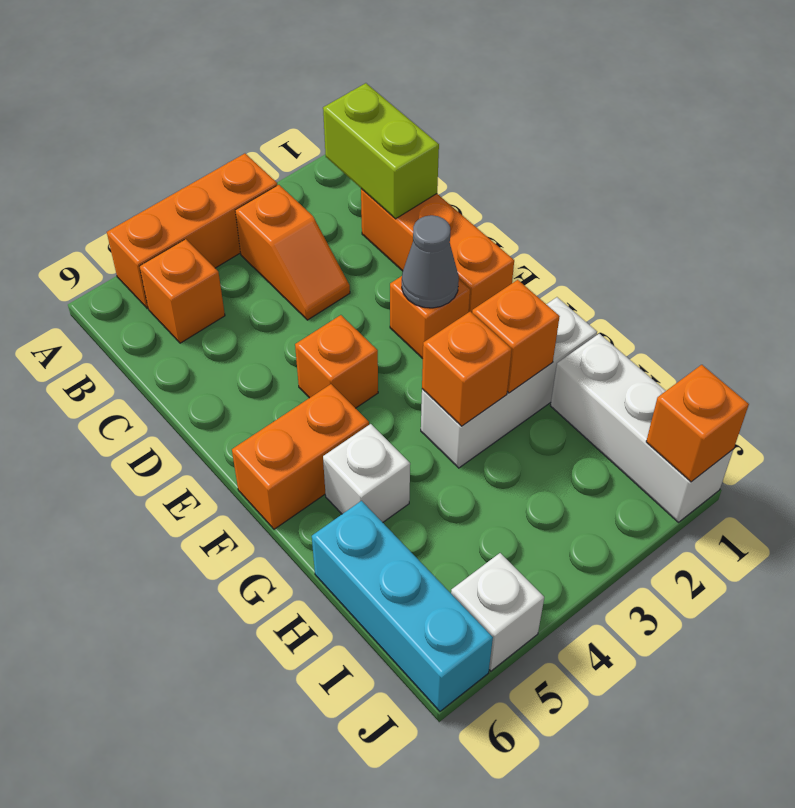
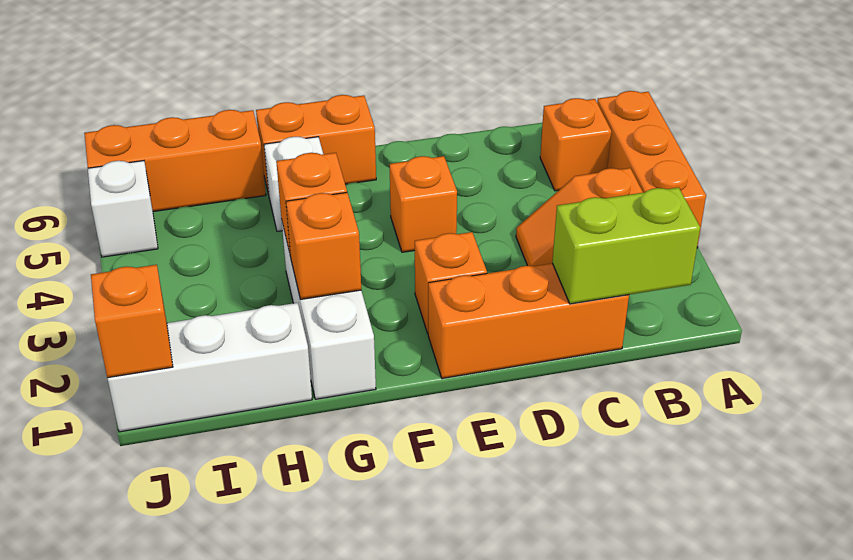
grey 1x1 cone [402,215,459,308] -> none
orange 1x2 brick [232,384,369,529] -> orange 1x2 brick turned to [256,95,376,194]
cyan 1x3 brick [312,501,493,711] -> orange 1x3 brick [84,110,266,212]

